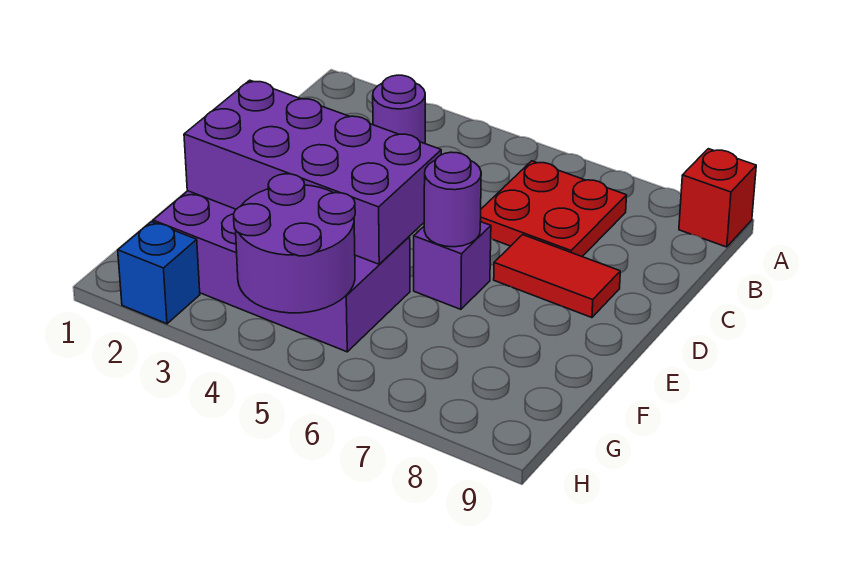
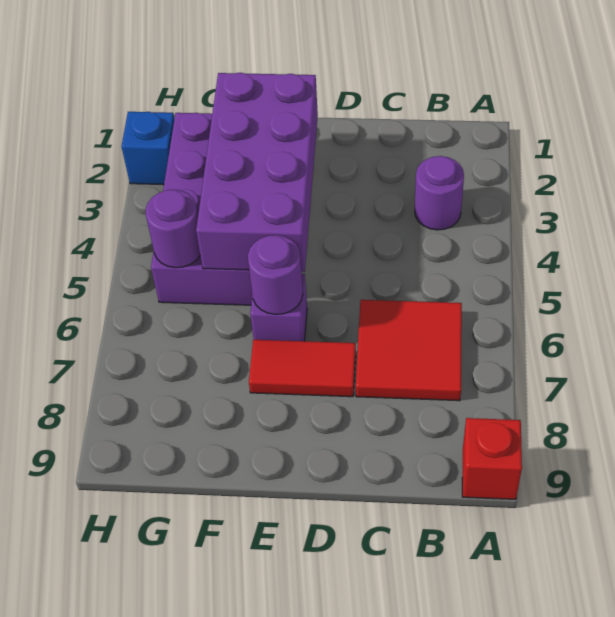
red 2x2 plate [480,161,627,256] -> red 2x2 tile [356,300,462,401]
red 1x2 tile [494,235,620,318] -> red 1x2 tile turned to [249,340,356,397]
purple 2x2 round brick [234,174,355,313] -> purple 1x1 round brick [146,189,200,268]

